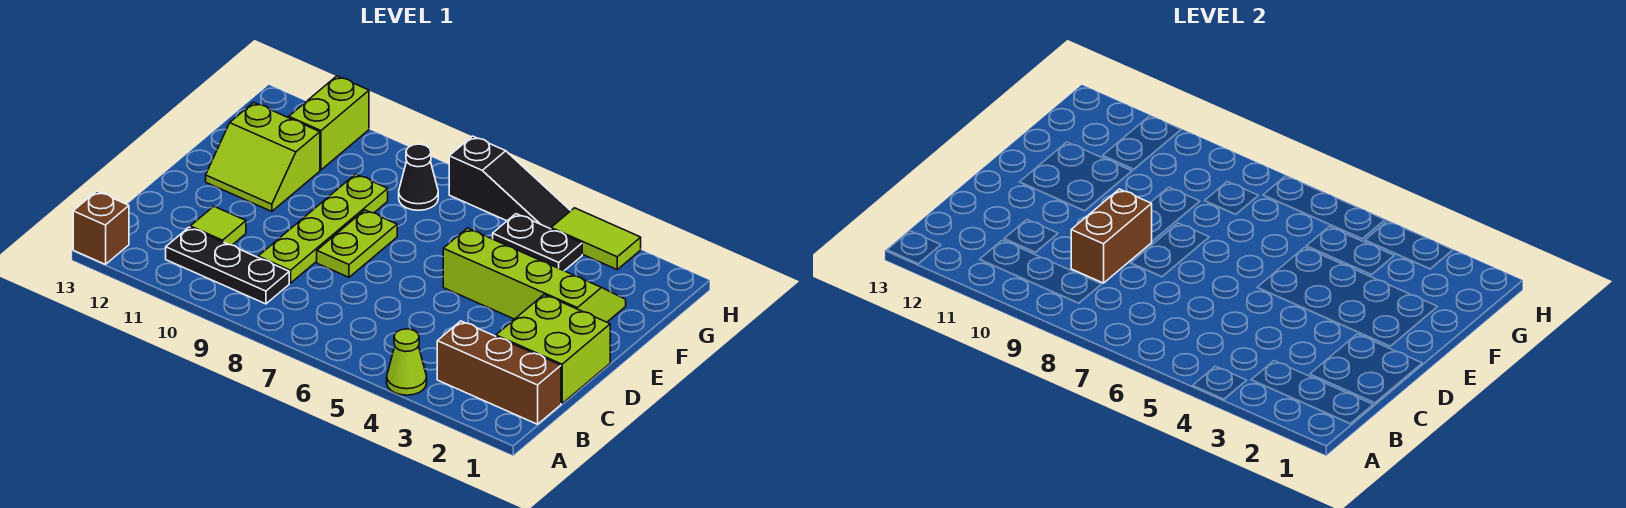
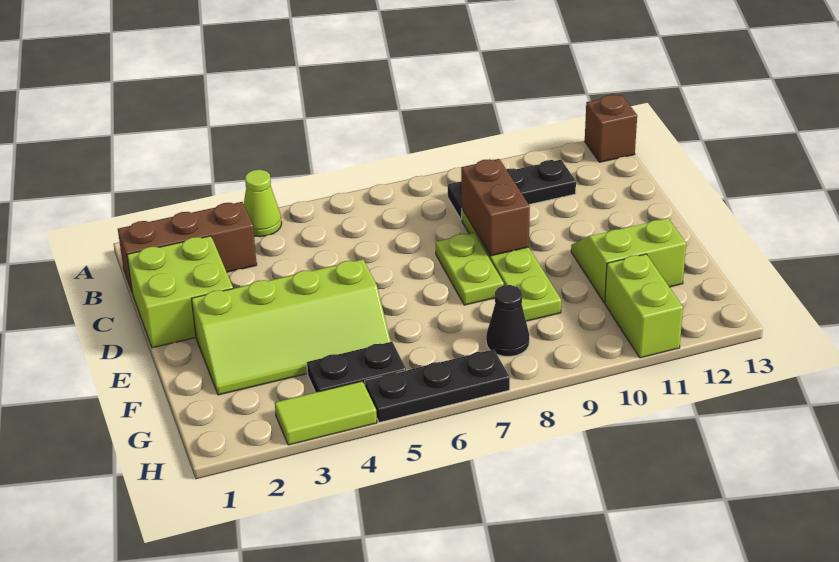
lime 1x1 tile [190,206,246,245] -> none
black 1x3 slope [449,136,571,229] -> black 1x3 plate [365,349,510,423]

